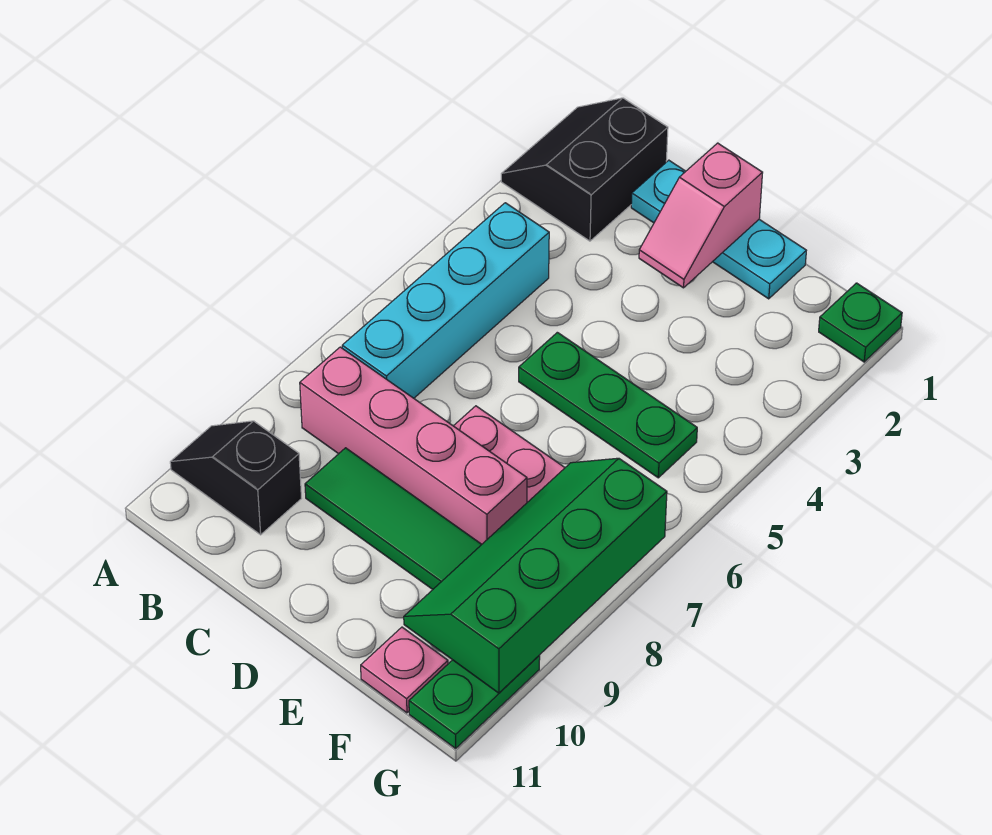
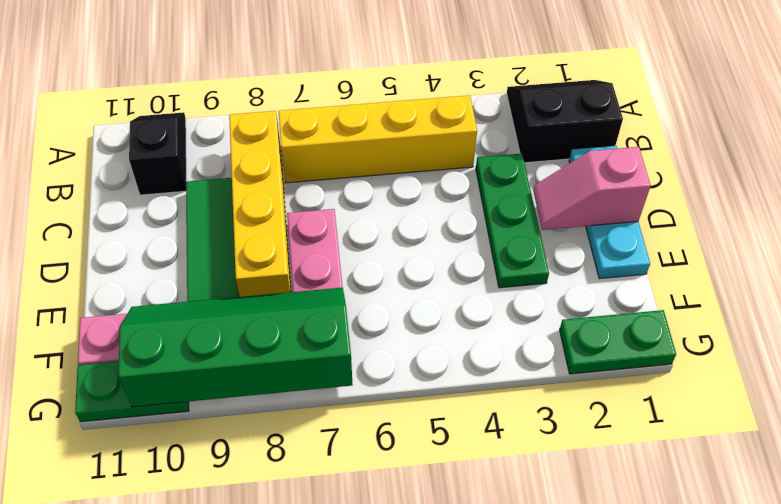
cyan 1x4 brick [342,203,549,398] -> yellow 1x4 brick [279,95,477,183]
pink 1x4 brick [300,347,527,544] -> yellow 1x4 brick [229,111,291,297]
green 1x3 plate [519,332,697,478] -> green 1x3 plate moved to [476,154,549,288]
green 1x1 plate [819,283,902,362] -> green 1x2 plate [560,310,676,374]

